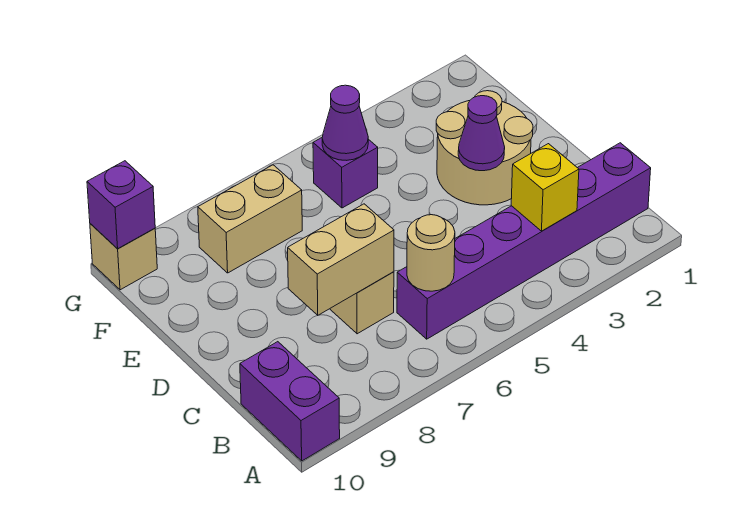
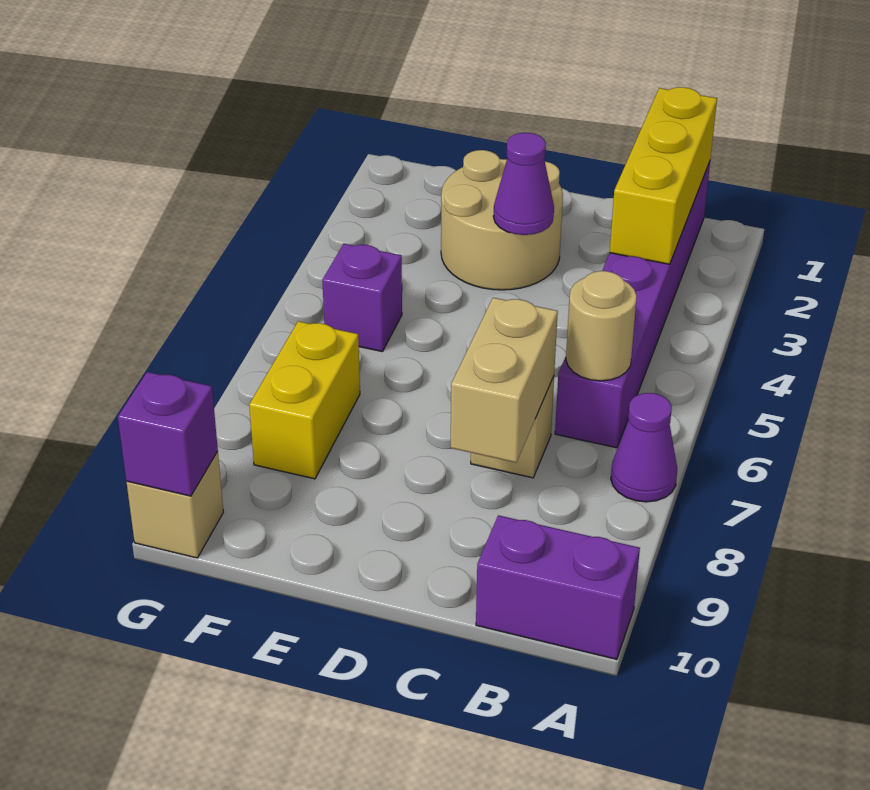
yellow 1x1 brick [511,144,579,231] -> yellow 1x3 brick [610,87,717,264]
purple 1x1 cone [322,85,368,160] -> purple 1x1 cone moved to [611,393,677,502]
tan 1x2 brick [198,165,302,273] -> yellow 1x2 brick [249,321,360,479]

